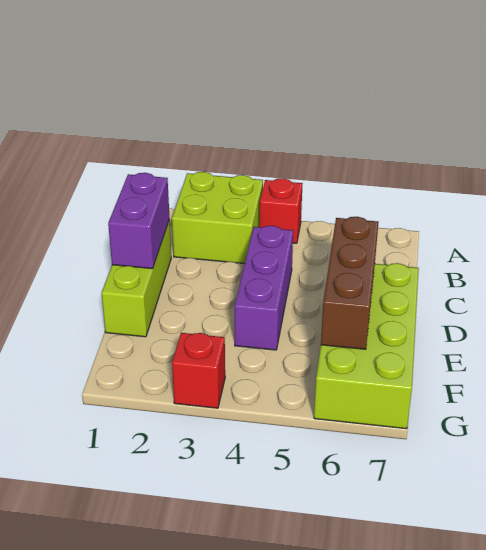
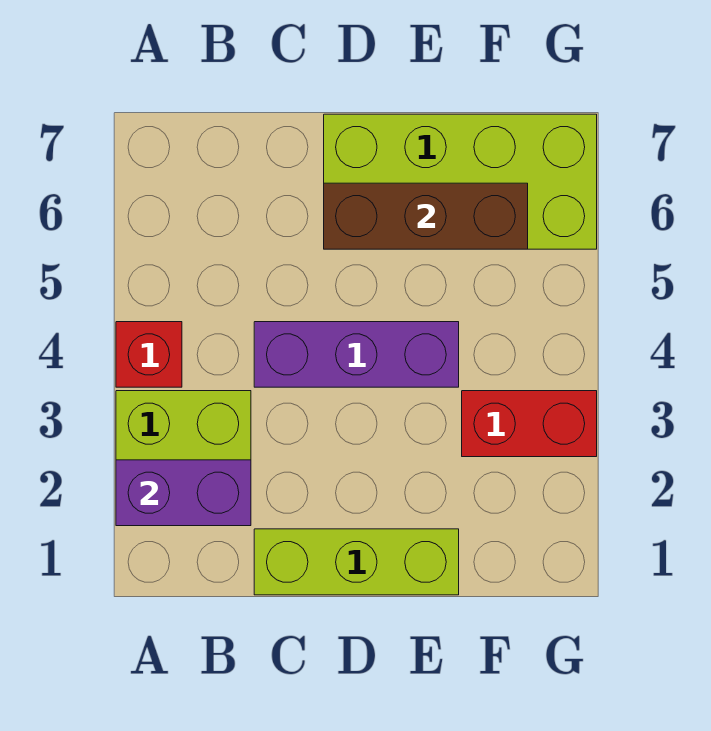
purple 1x2 brick [108,173,170,269] -> purple 1x2 brick moved to [116,460,251,526]
red 1x1 brick [172,333,225,408] -> red 1x2 brick [462,391,597,457]

